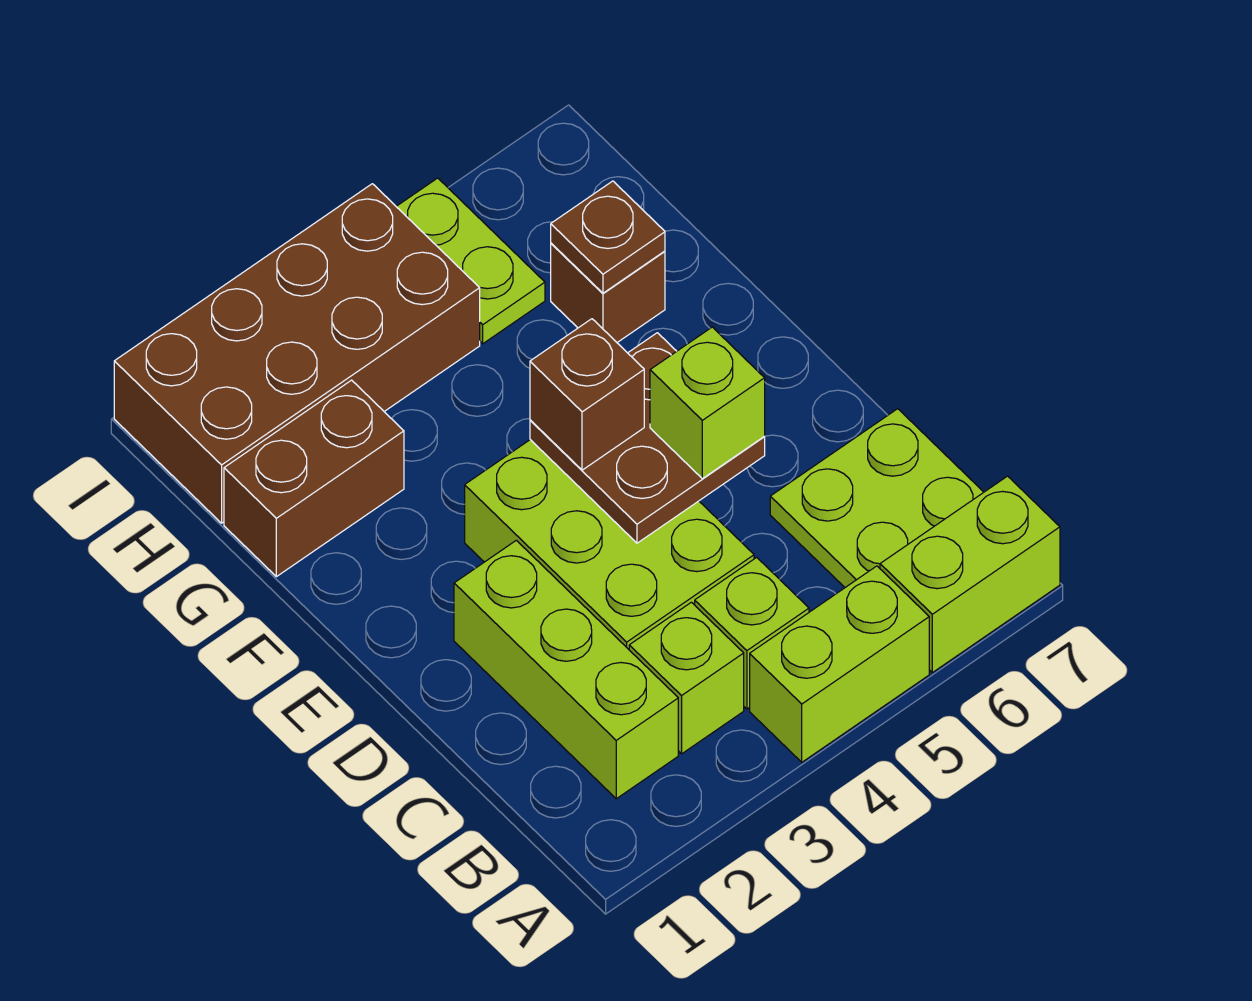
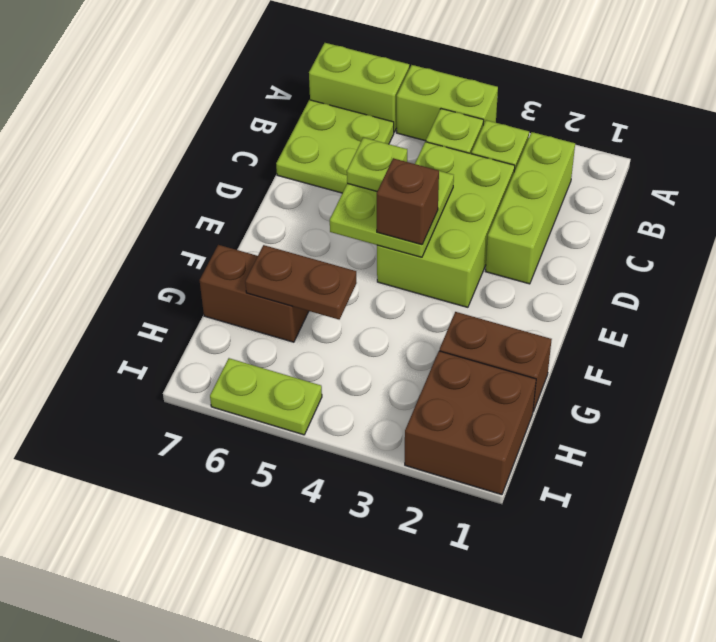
brown 2x2 plate [530,333,765,543] -> lime 2x2 plate [330,171,454,257]
lime 1x1 brick [650,327,765,479] -> lime 1x1 plate [347,137,407,191]
brown 1x1 brick [551,243,665,342] -> brown 1x2 brick [200,245,309,342]
brown 1x1 plate [551,181,665,293] -> brown 1x2 plate [245,245,356,320]
brown 2x4 brick [114,184,480,523] -> brown 2x2 brick [405,351,536,495]
lime 1x2 plate [396,178,545,344] -> lime 1x2 plate turned to [210,358,322,435]

